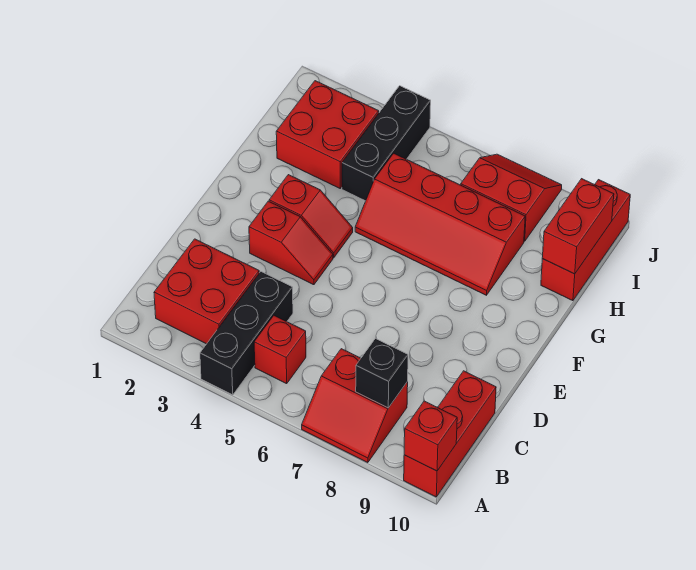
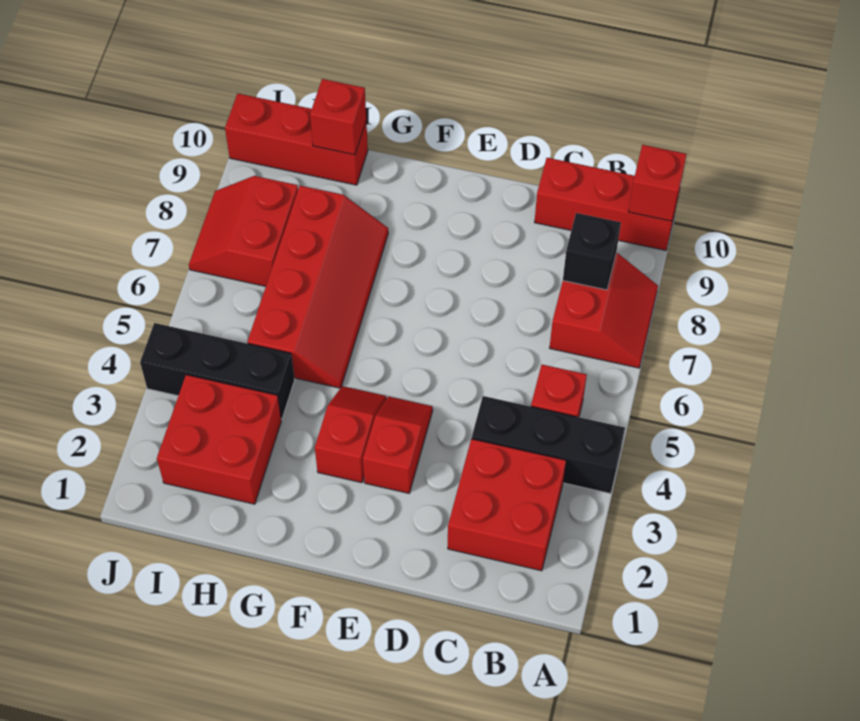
red 1x2 brick [542,179,614,274] -> red 1x1 brick [310,79,366,155]

